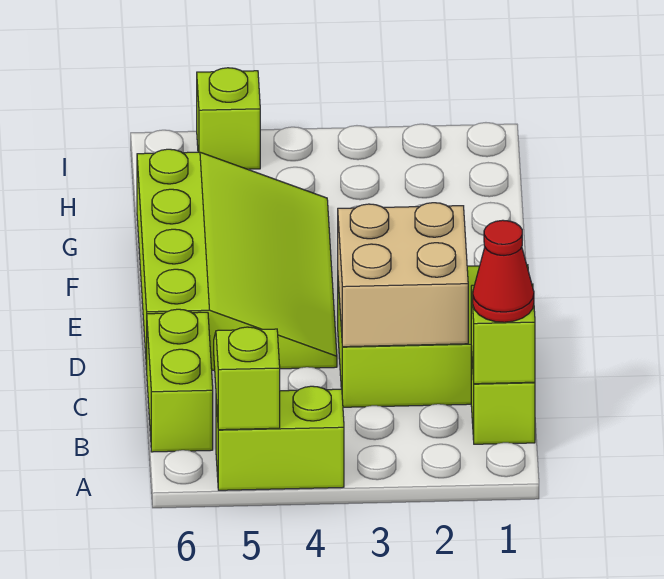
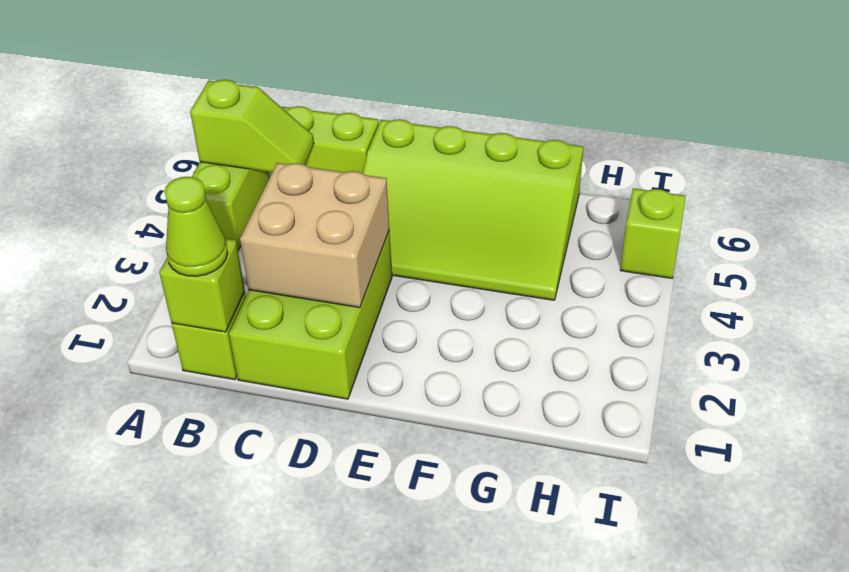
red 1x1 cone [473,220,534,322] -> lime 1x1 cone [165,177,228,276]

